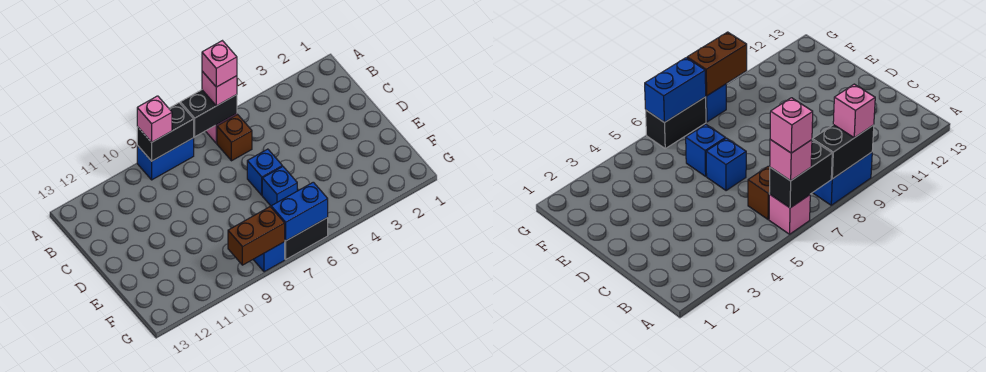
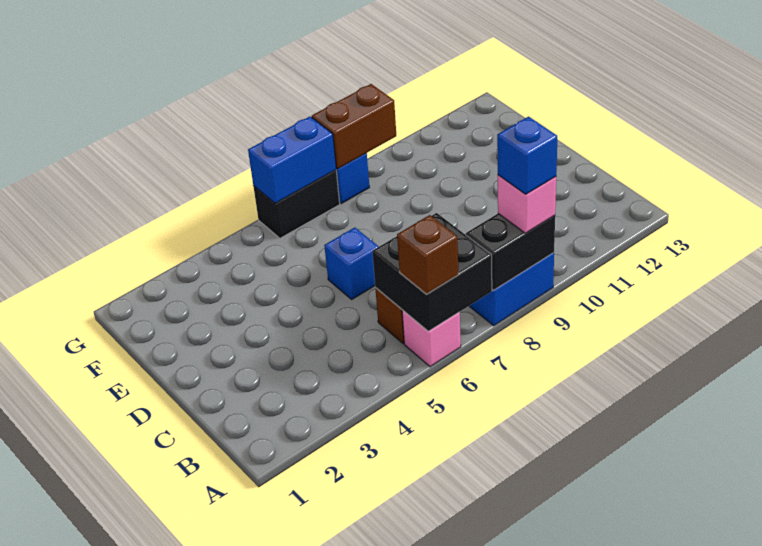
black 1x2 brick [180,90,237,137] -> black 2x2 brick [372,213,492,331]
pink 1x1 brick [202,71,237,106] -> brown 1x1 brick [397,215,459,294]
pink 1x1 brick [202,41,237,87] -> none
blue 1x1 brick [262,166,297,206] -> blue 1x1 brick moved to [497,117,557,194]

